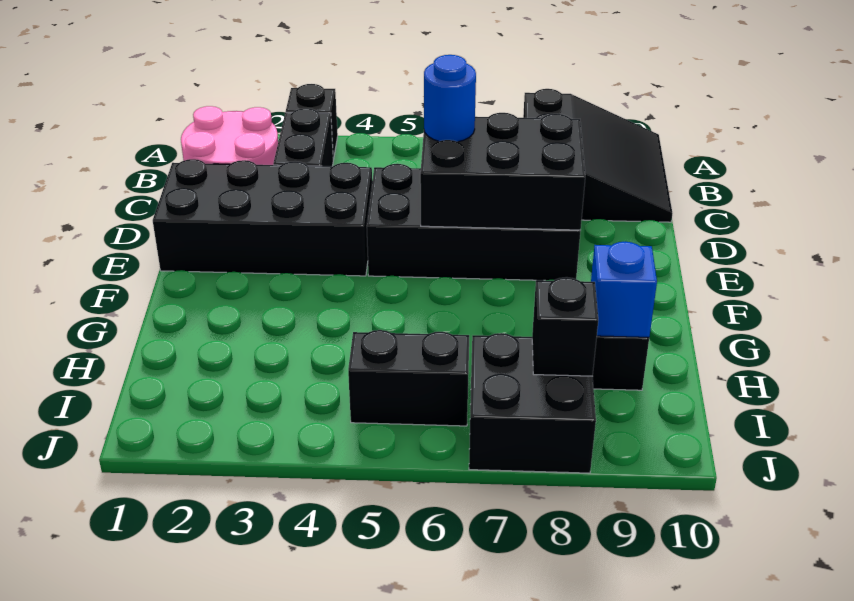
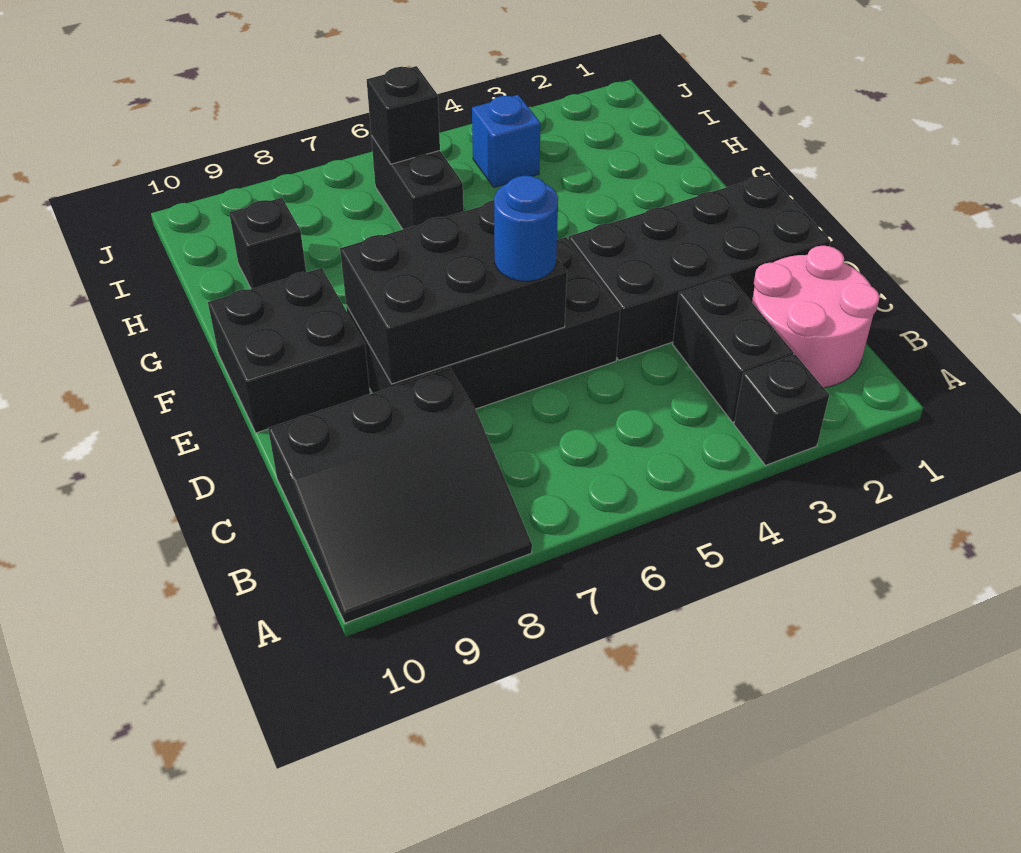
black 3x3 slope [523,89,673,222] -> black 3x3 slope turned to [268,368,532,623]
blue 1x1 brick [591,242,657,337] -> blue 1x1 brick moved to [472,95,541,187]
black 1x2 brick [348,330,469,426] -> black 1x2 brick turned to [371,135,463,229]
black 2x2 brick [469,333,596,473] -> black 2x2 brick moved to [208,268,370,433]
black 1x1 brick [532,277,598,376] -> black 1x1 brick moved to [367,66,440,164]

